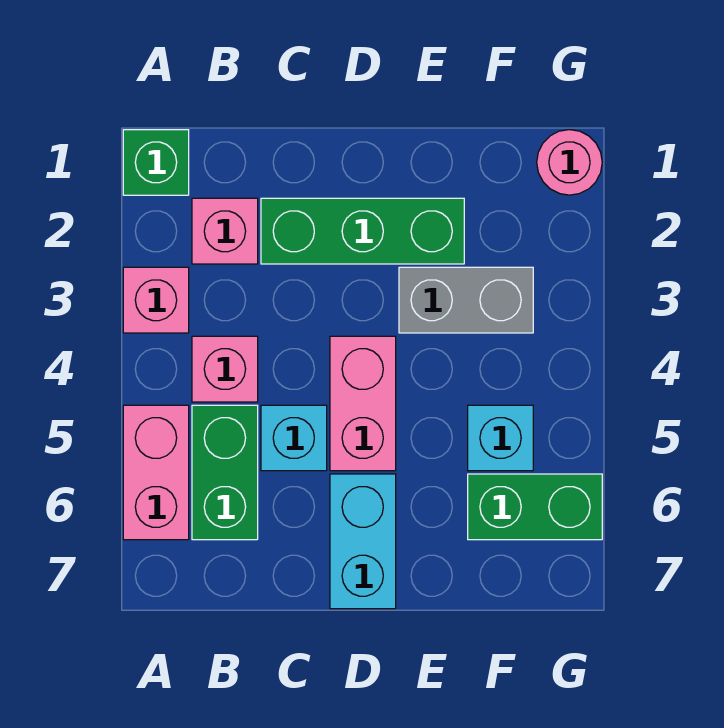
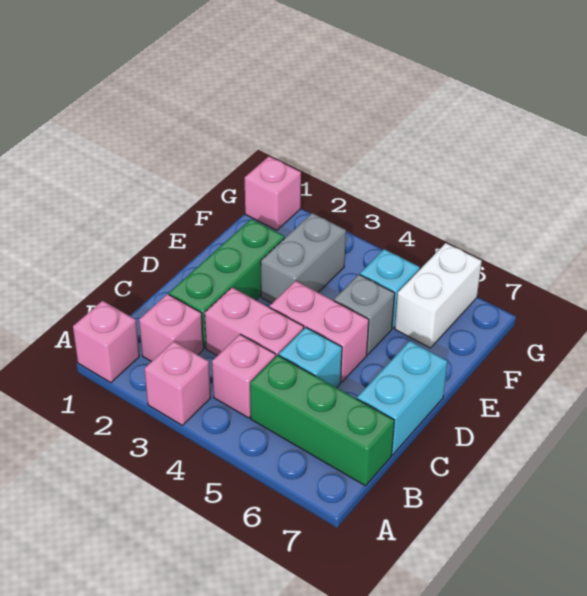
green 1x1 brick [123,130,189,195] -> pink 1x1 brick [73,301,139,383]
pink 1x2 brick [123,405,189,540] -> pink 1x2 brick moved to [205,288,304,356]
green 1x2 brick [192,405,258,540] -> green 1x3 brick [250,355,394,486]
cyan 1x2 brick [330,474,396,609] -> cyan 1x2 brick turned to [357,341,448,455]
none -> grey 1x1 brick [334,275,395,355]
green 1x2 brick [468,474,602,540] -> white 1x2 brick [395,243,482,348]
pink 1x1 round brick [537,130,602,195] -> pink 1x1 brick [245,156,301,230]

